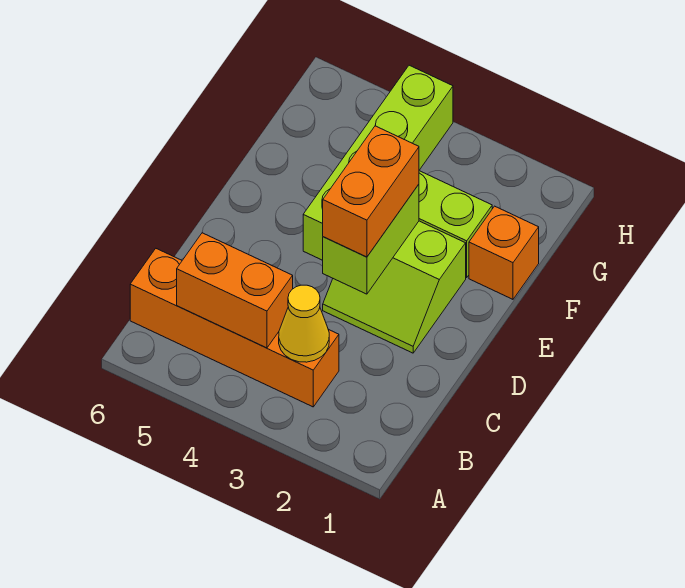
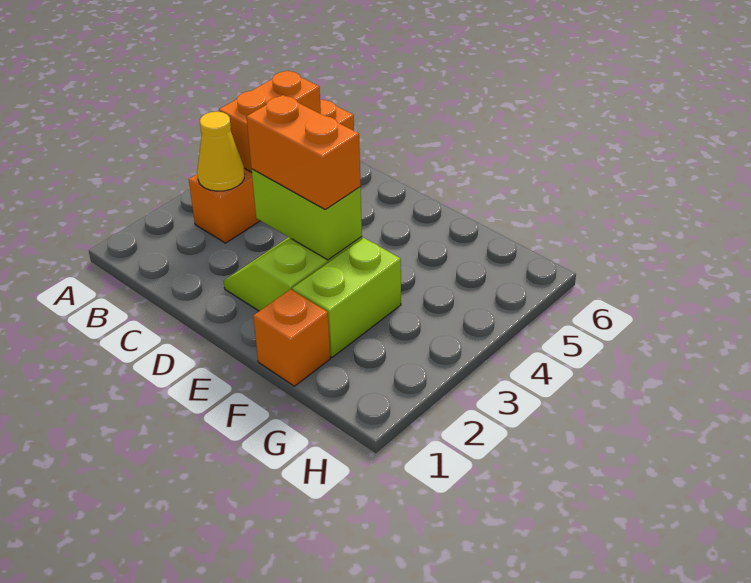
lime 1x4 brick [303,65,453,260] -> none

